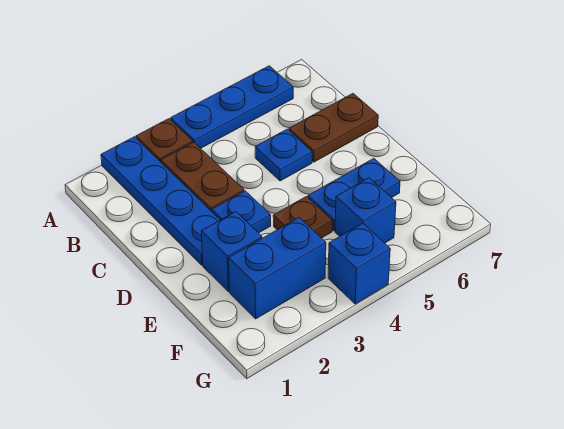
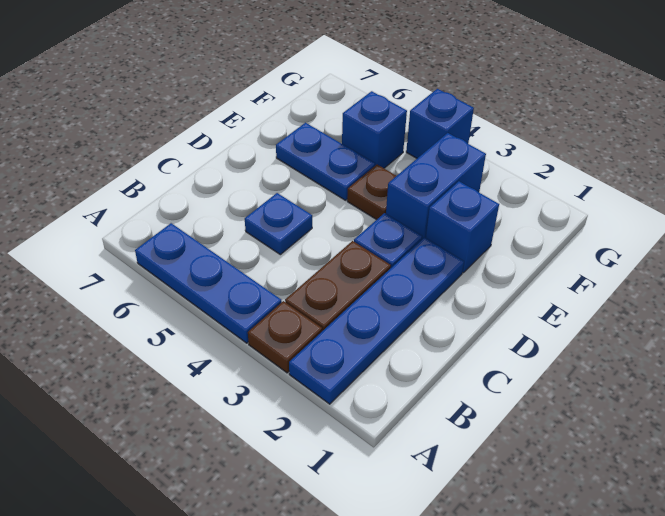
brown 1x2 plate [289,94,378,162] -> none
blue 1x2 brick [229,218,326,319] -> blue 1x2 brick turned to [386,133,486,239]

